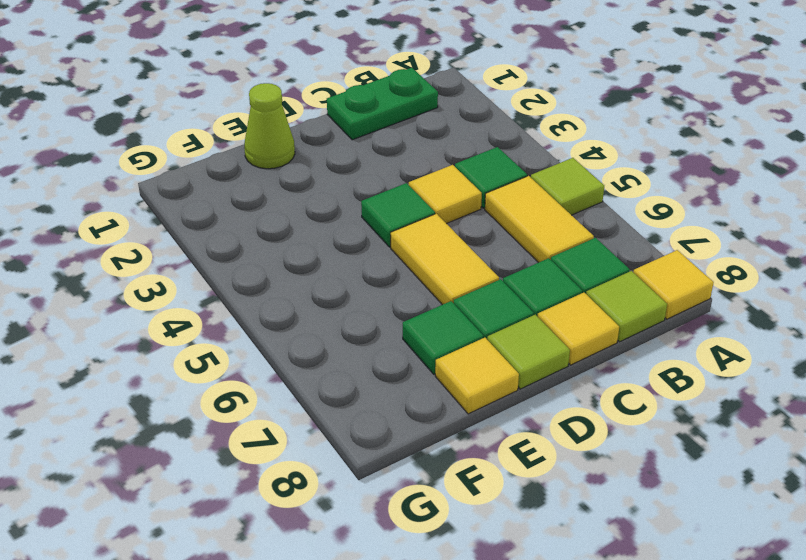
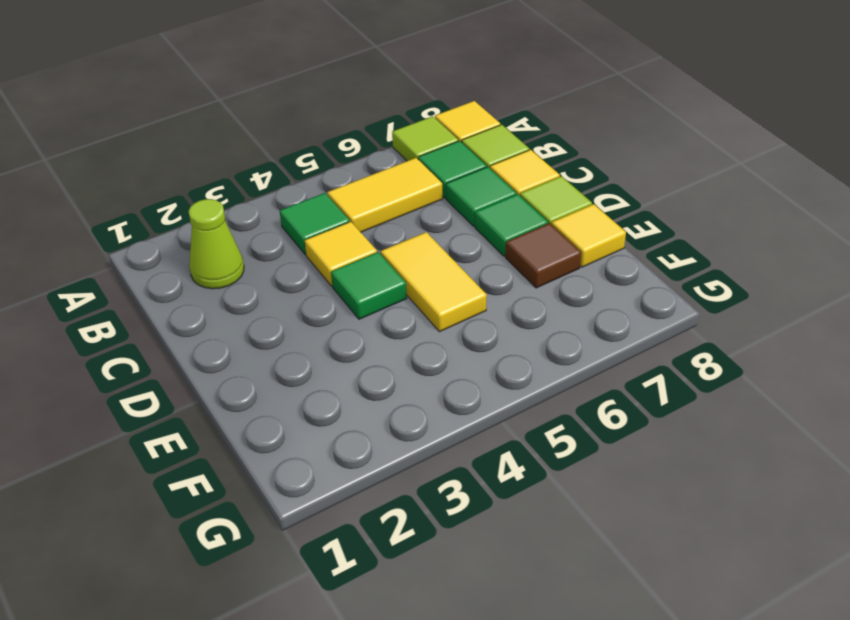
lime 1x1 tile [531,158,604,215] -> lime 1x1 tile moved to [392,116,458,161]
green 1x2 plate [327,68,438,140] -> none
yellow 1x2 tile [391,214,499,305] -> yellow 1x2 tile turned to [381,232,487,332]
lime 1x1 cone [244,83,295,169] -> lime 1x1 cone moved to [189,199,244,289]
green 1x1 tile [403,301,483,374] -> brown 1x1 tile [505,223,581,288]

